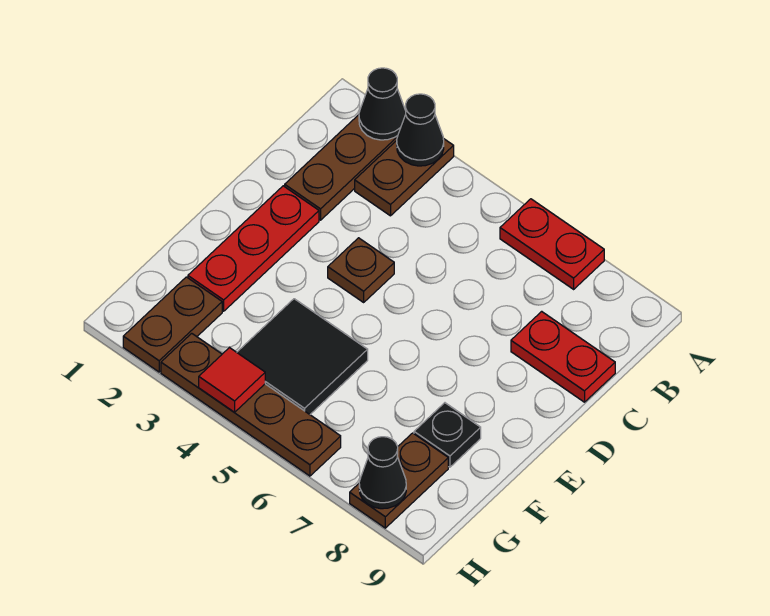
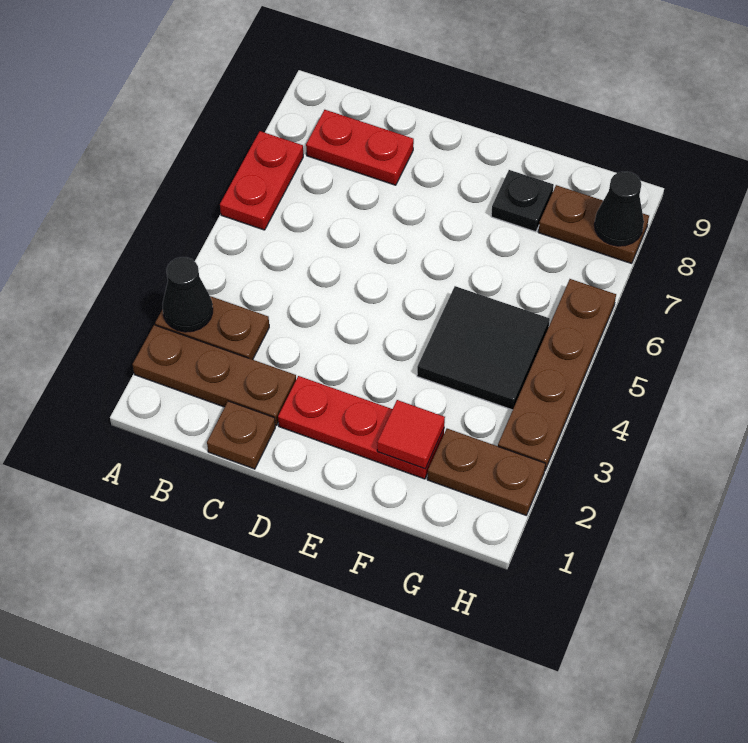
black 1x1 cone [359,68,406,140] -> none
red 1x2 plate [511,311,615,402] -> red 1x2 plate turned to [306,110,414,185]
brown 1x1 plate [328,238,394,302] -> brown 1x1 plate moved to [207,401,275,469]
red 1x1 tile [199,348,265,412] -> red 1x1 tile moved to [377,400,445,469]

